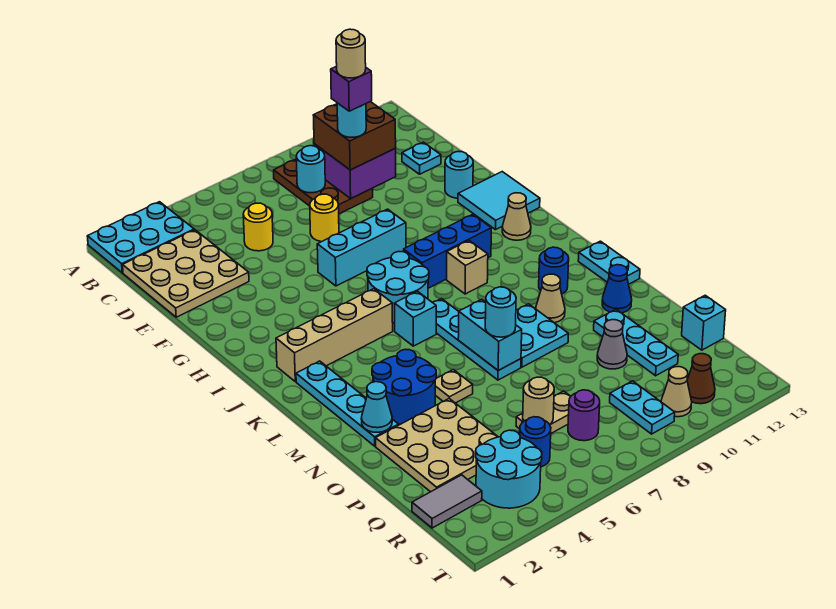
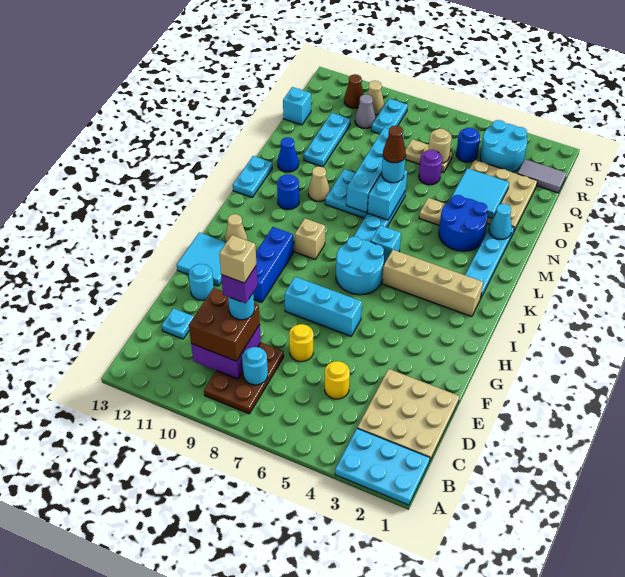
tan 1x1 round brick [336,29,366,78] -> tan 1x1 brick [219,235,257,283]
blue 1x3 brick [404,214,491,288] -> blue 1x3 brick turned to [253,227,294,302]
none -> cyan 1x4 brick [346,128,404,213]
none -> brown 1x1 cone [383,126,406,163]
none -> cyan 2x2 tile [451,168,509,219]
grey 1x1 cone [597,320,627,369] -> grey 1x1 cone moved to [355,94,376,128]
purple 1x1 round brick [568,390,600,441] -> purple 1x1 round brick moved to [419,150,442,185]

